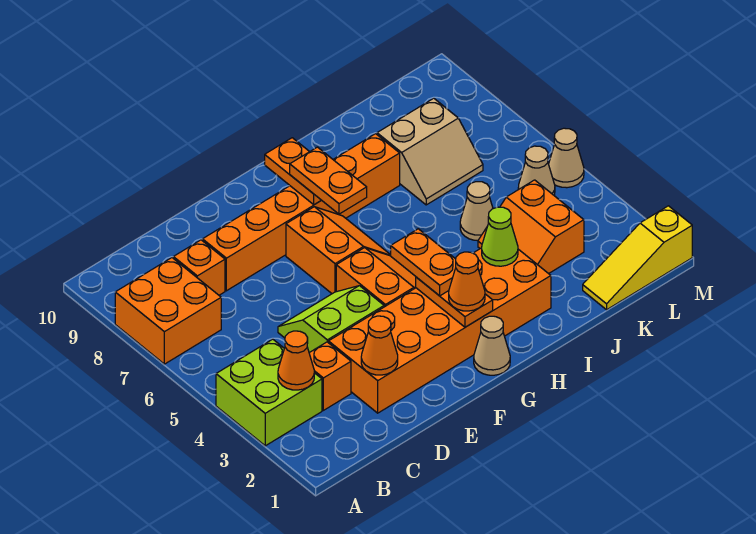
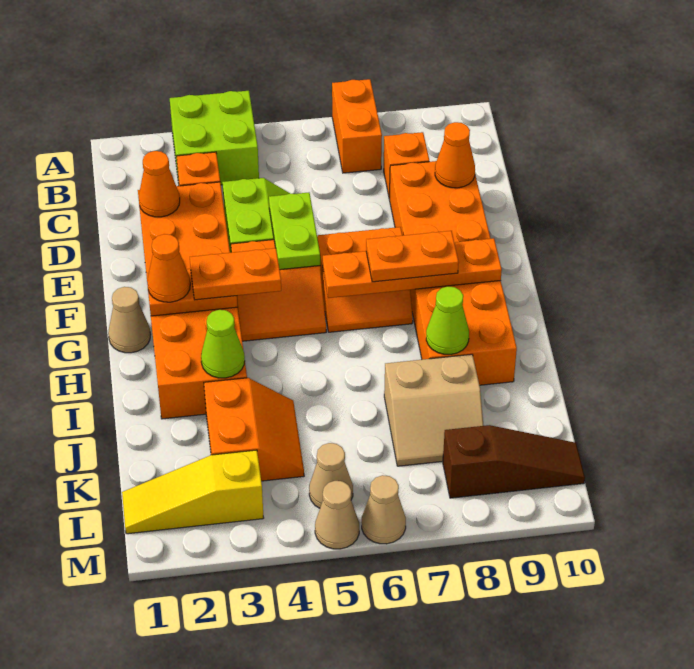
orange 2x2 brick [115,258,221,364] -> orange 1x2 brick [332,79,382,173]
orange 1x1 cone [278,331,314,390] -> orange 1x1 cone moved to [435,122,475,188]
orange 1x6 brick [203,134,400,291] -> orange 2x6 brick [389,161,517,385]
none -> lime 1x2 plate [269,193,320,270]
orange 1x2 plate [265,138,321,205] -> orange 1x4 plate [323,238,502,298]
none -> lime 1x1 cone [426,286,469,354]
orange 2x2 slope [478,180,584,274] -> orange 2x2 slope turned to [204,378,304,481]
tan 1x1 cone [460,182,493,241] -> tan 1x1 cone moved to [362,475,406,544]
tan 2x2 slope [377,98,483,205] -> tan 2x2 slope turned to [384,354,484,466]
yellow 1x3 slope [583,206,692,310] -> yellow 1x3 slope turned to [122,450,264,534]
none -> brown 1x3 slope [443,425,585,498]

